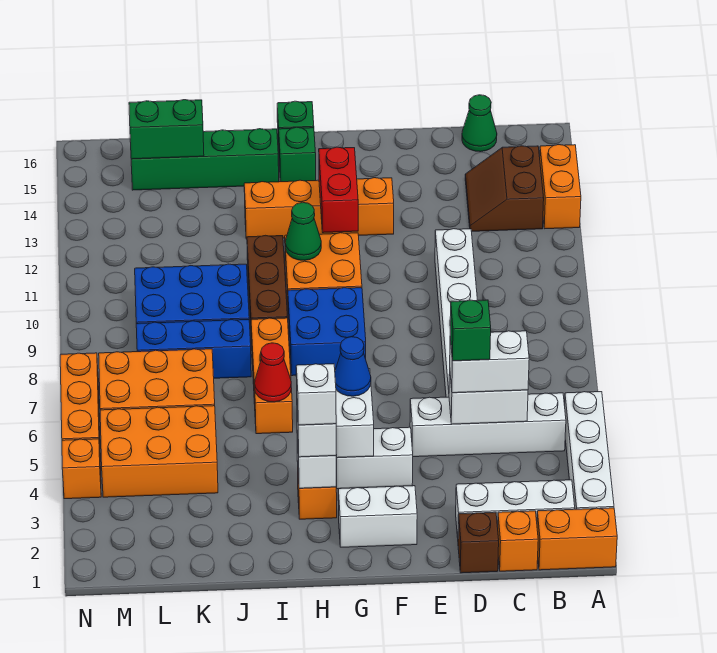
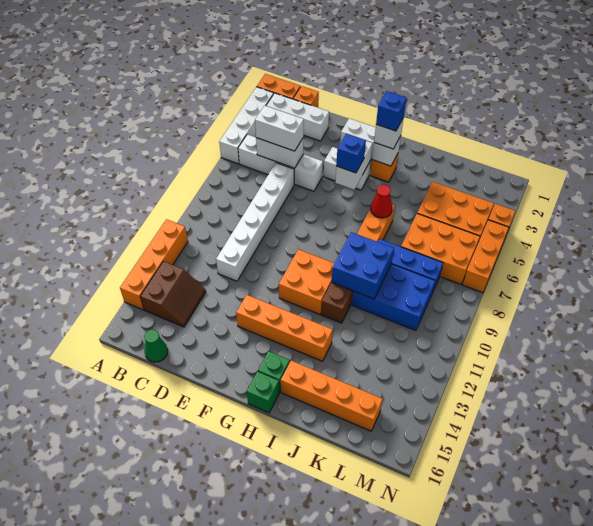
orange 1x2 brick [540,145,581,229] -> orange 1x4 brick [120,219,188,310]
brown 1x1 brick [458,512,499,573] -> none
green 1x1 brick [450,300,491,361] -> none
blue 1x1 cone [335,337,371,396] -> blue 1x1 brick [336,134,366,173]
blue 2x2 brick [288,288,366,376] -> blue 2x2 brick moved to [332,232,394,299]
red 1x2 brick [319,147,358,233] -> none
white 1x1 brick [296,364,336,425] -> blue 1x1 brick [376,91,407,131]
green 1x1 cone [285,202,321,260] -> none
green 1x4 brick [131,129,279,190] -> orange 1x4 brick [281,360,383,431]
green 1x2 brick [129,100,204,159] -> none

